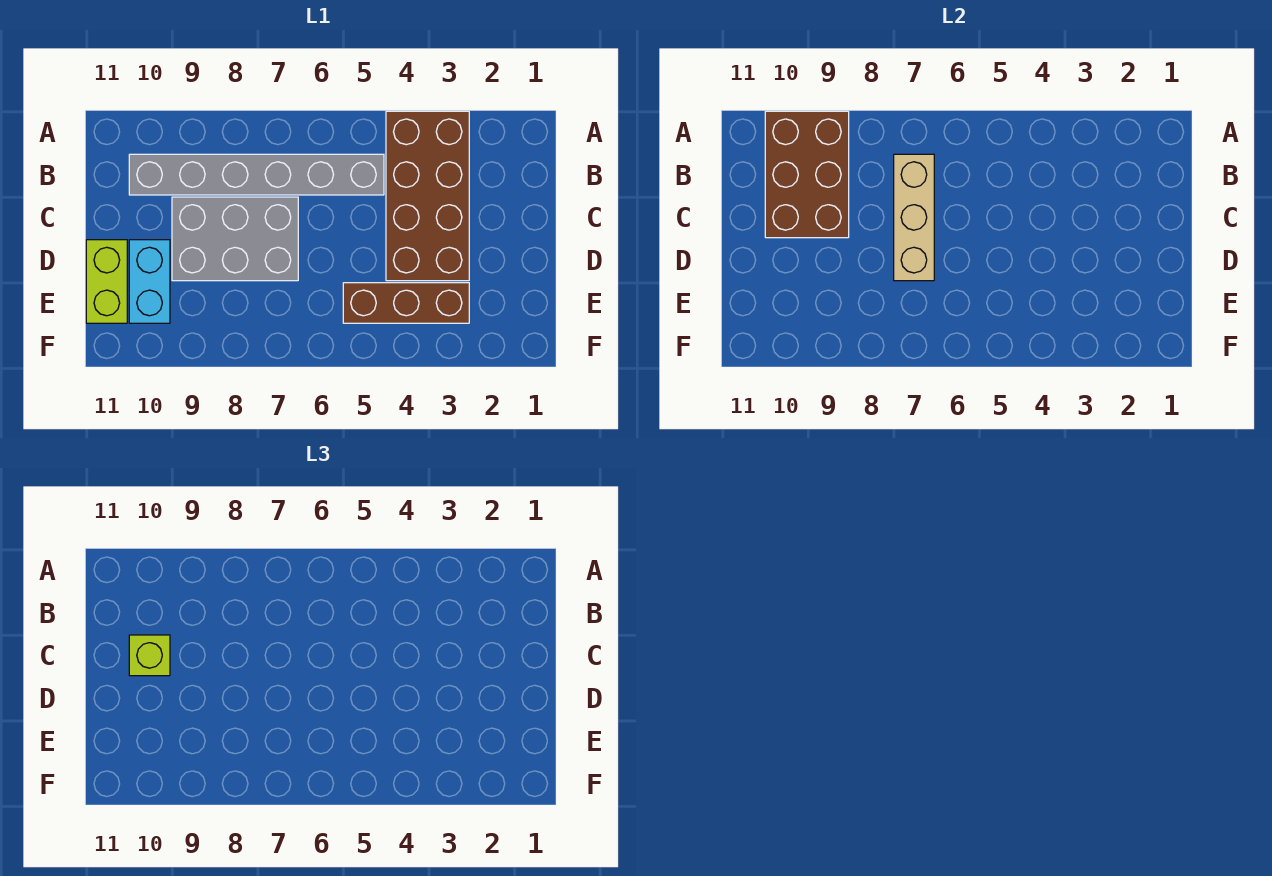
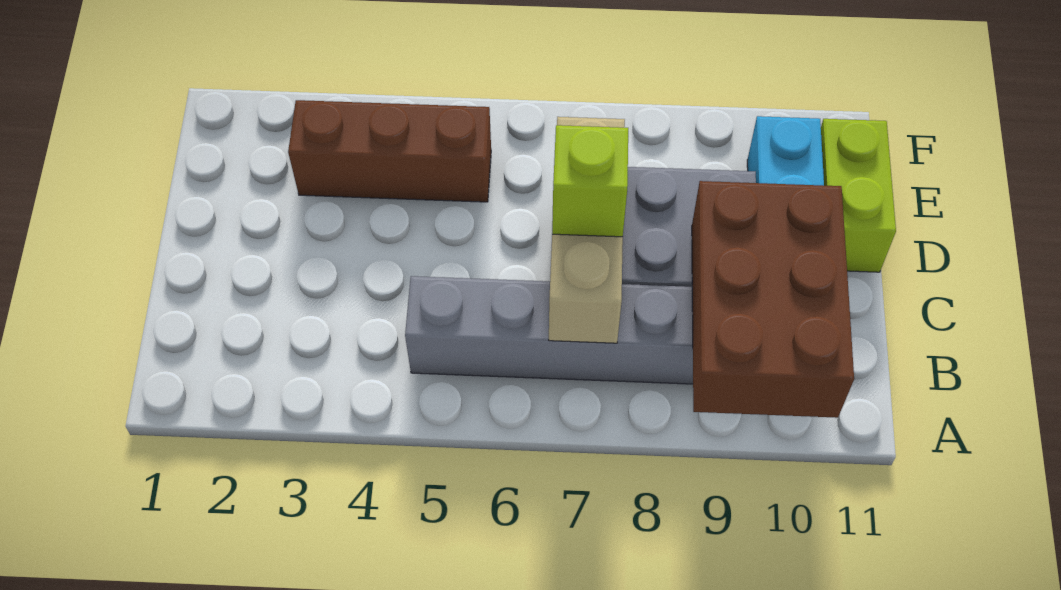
brown 2x4 brick [386,111,469,281] -> none
lime 1x1 brick [129,635,170,676] -> lime 1x1 brick moved to [552,125,628,237]

